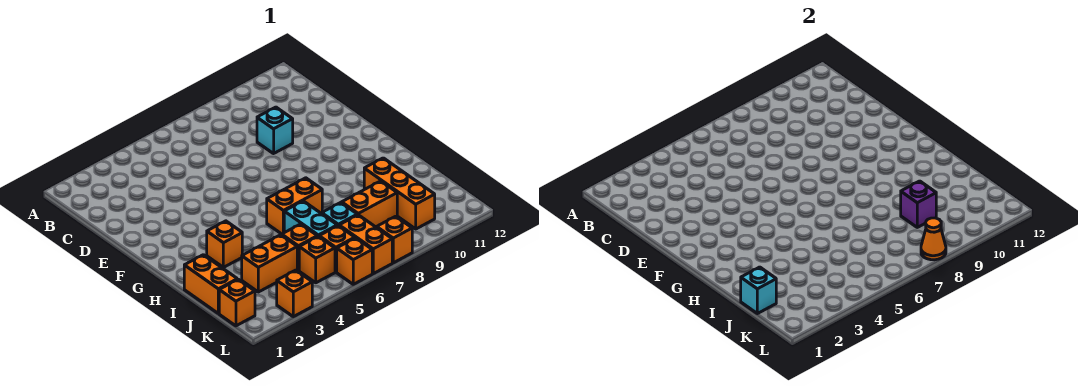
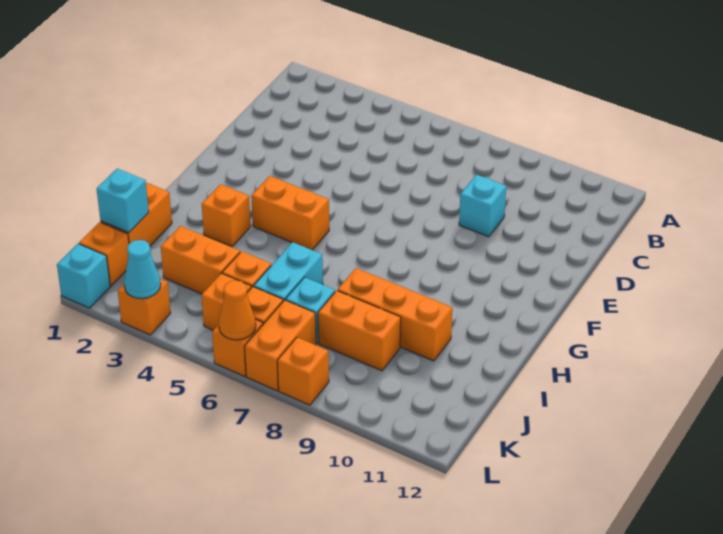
orange 1x2 brick [267,178,322,234] -> orange 1x2 brick moved to [251,176,329,250]
orange 1x3 brick [364,158,435,229] -> orange 1x3 brick turned to [338,268,452,361]
purple 1x1 brick [901,181,936,227] -> none
none -> cyan 1x1 brick [57,244,110,308]
none -> cyan 1x1 cone [124,240,161,299]
orange 1x1 cone [921,218,946,260] -> orange 1x1 cone moved to [219,280,256,340]

